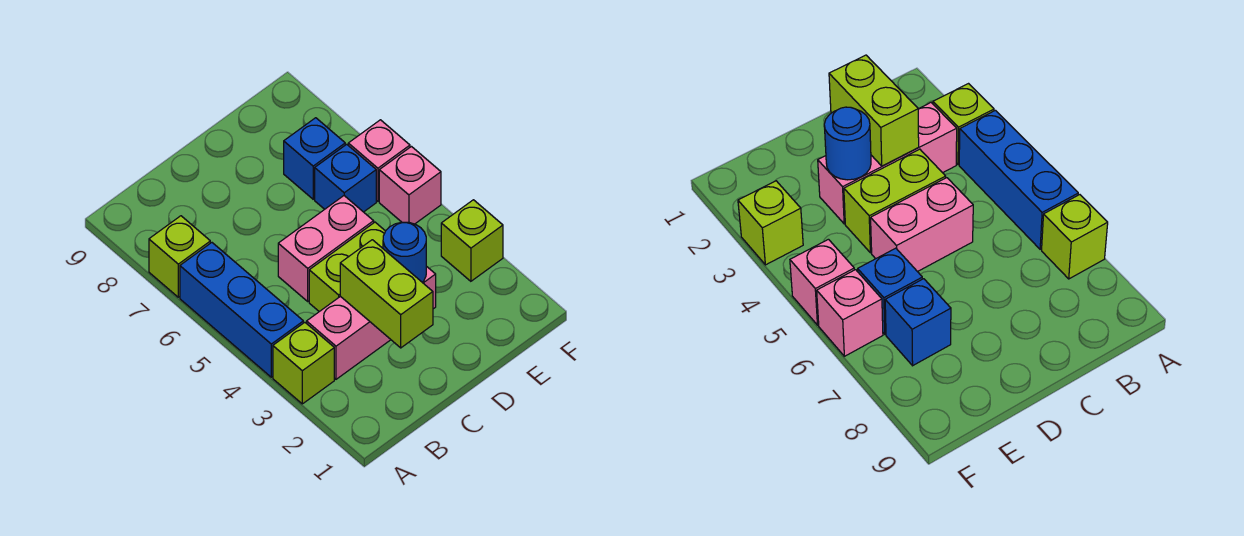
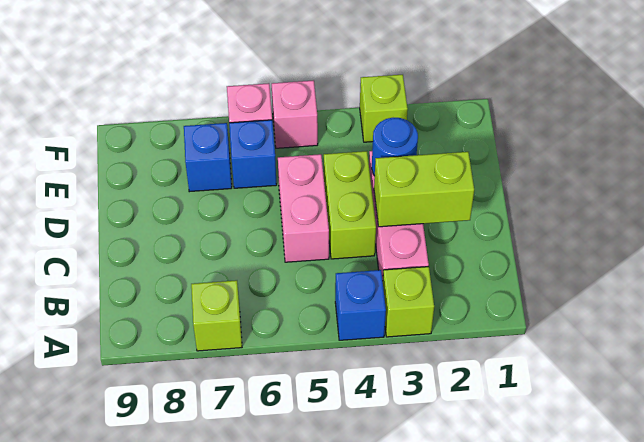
blue 1x3 brick [180,243,303,377] -> blue 1x1 brick [335,270,386,340]

